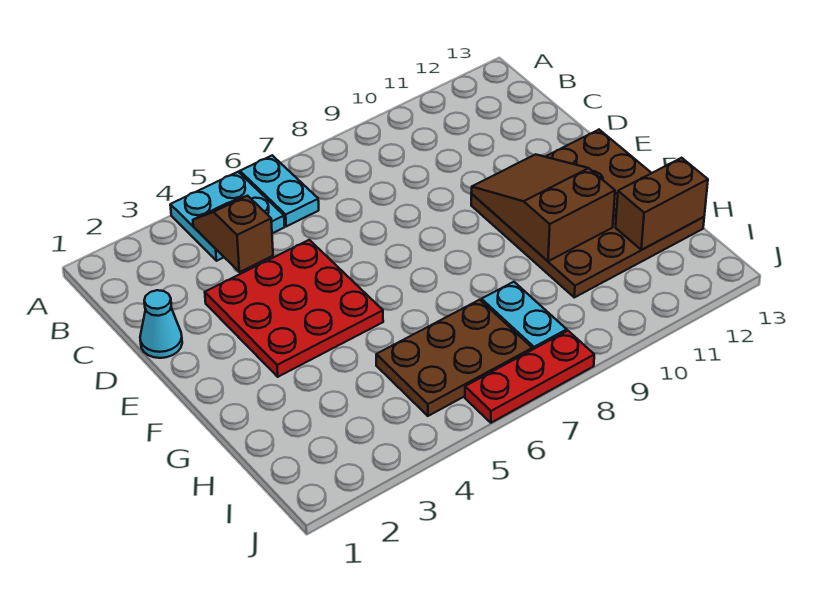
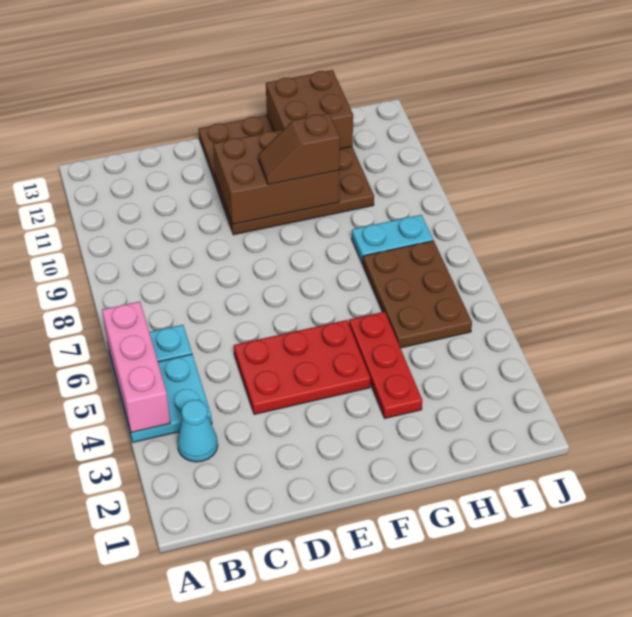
none -> pink 1x3 brick [102,302,170,433]
brown 1x2 slope [193,196,273,272] -> brown 1x2 slope moved to [258,113,340,185]
cyan 1x1 cone [140,290,182,358] -> cyan 1x1 cone moved to [177,400,218,462]
red 3x3 plate [205,240,383,377] -> red 2x3 plate [234,320,370,415]
brown 2x3 slope [471,154,615,261] -> brown 2x3 brick [213,130,339,224]
brown 1x2 brick [616,158,708,250] -> brown 2x2 brick [266,70,353,149]
red 1x3 plate [465,331,594,423] -> red 1x3 plate moved to [349,312,422,418]

